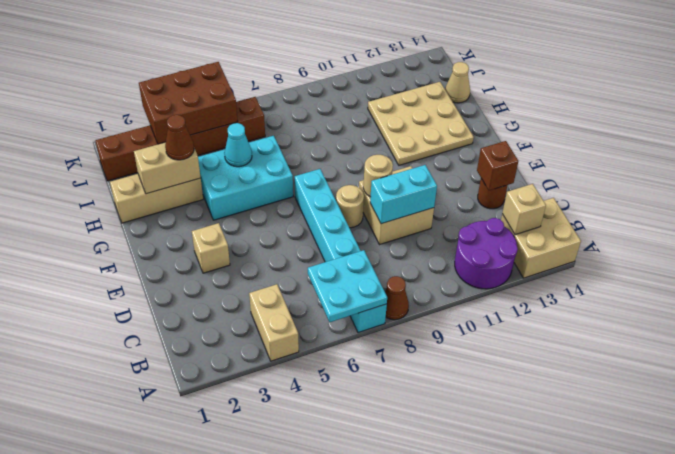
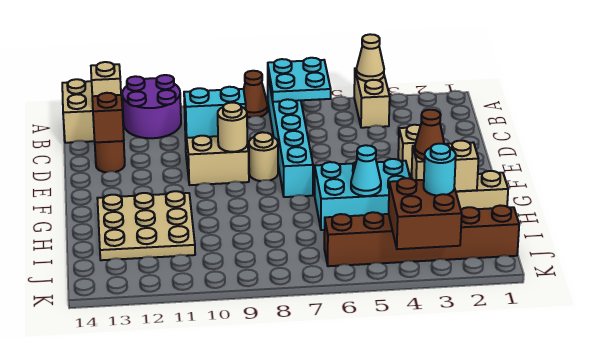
tan 1x1 cone [445,62,470,103] -> tan 1x1 cone moved to [356,34,384,81]
brown 2x3 brick [139,62,238,144] -> brown 2x2 brick [389,178,462,249]
none -> cyan 1x1 round brick [424,144,456,196]

